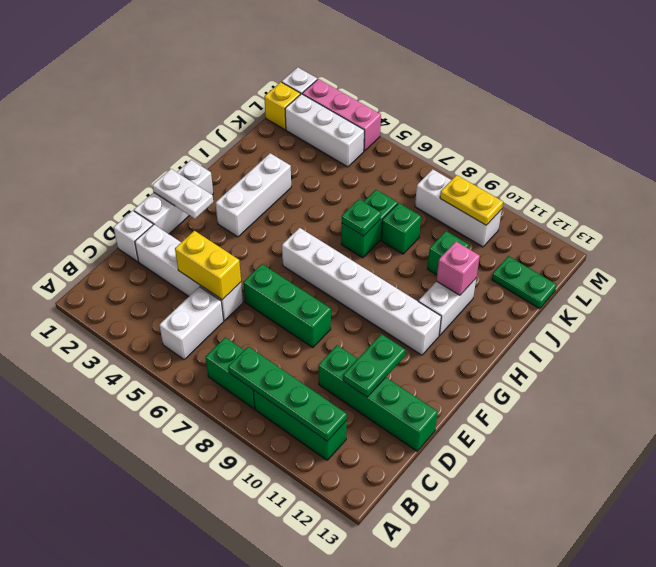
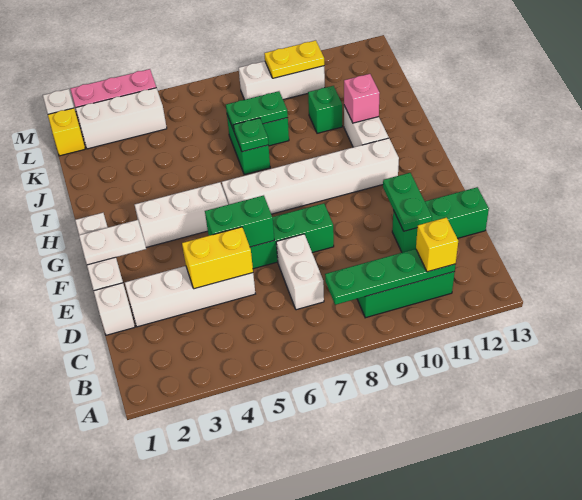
white 1x2 brick [159,287,224,359] -> white 1x2 brick moved to [276,234,324,310]
green 1x2 brick [206,337,255,409] -> green 1x2 brick moved to [205,195,274,247]
none -> yellow 1x1 brick [416,218,458,272]
green 1x4 brick [318,345,438,451] -> green 1x3 brick [392,187,489,252]
white 1x3 brick [216,153,291,237] -> white 1x3 brick turned to [135,182,228,247]
green 1x2 plate [492,256,556,309] -> green 1x2 plate moved to [226,91,288,130]

